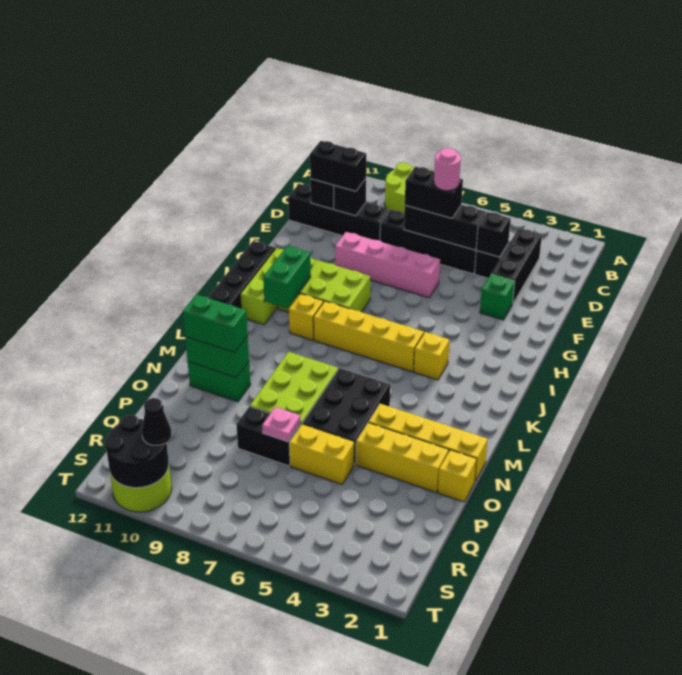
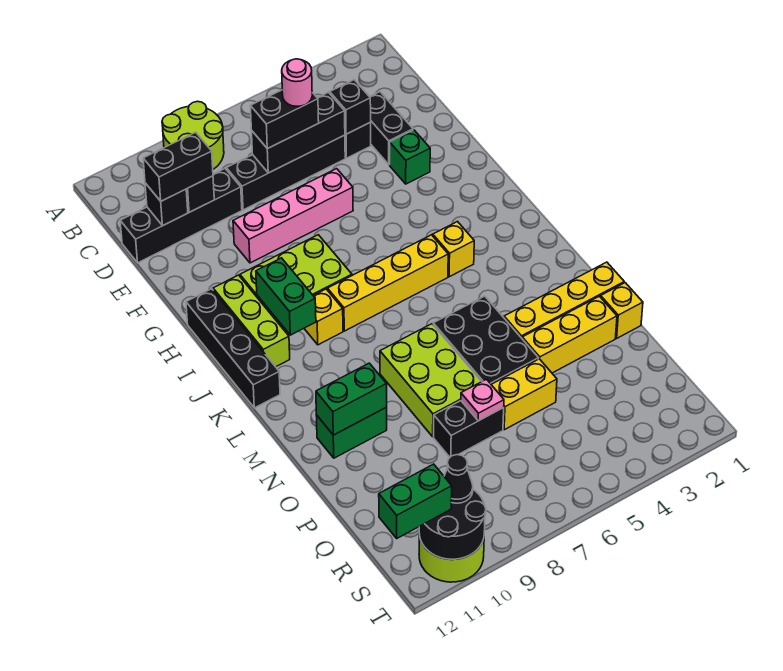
black 1x3 brick [491,229,542,303] -> black 1x2 brick [370,92,413,165]
green 1x2 brick [183,294,248,353] -> green 1x2 brick moved to [379,464,452,538]

